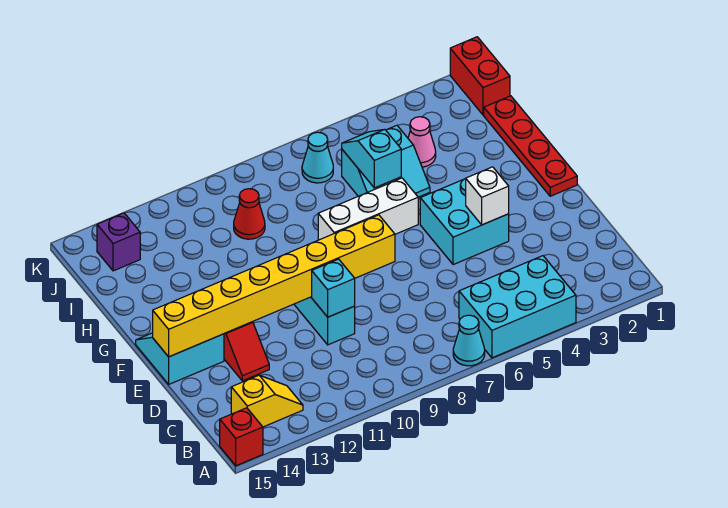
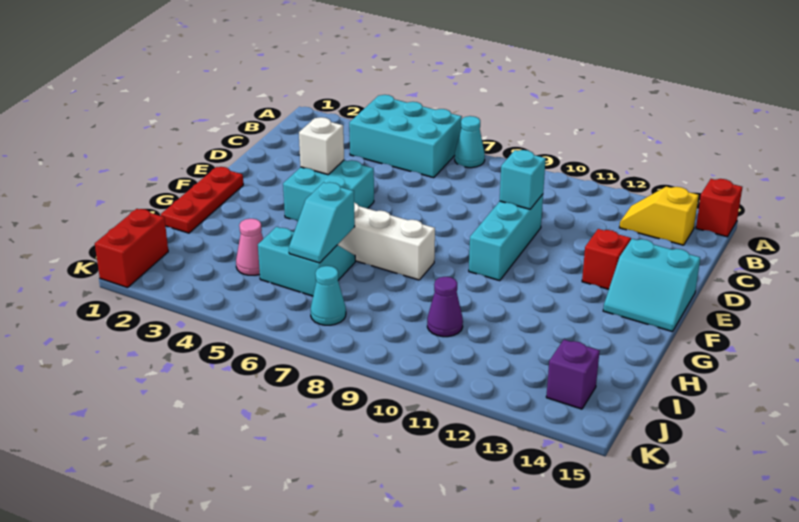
yellow 1x8 brick [152,215,395,357] -> none
red 1x4 plate [484,96,577,196] -> red 1x3 plate [161,167,243,233]
red 1x1 cone [234,189,265,239] -> purple 1x1 cone [427,277,463,337]

